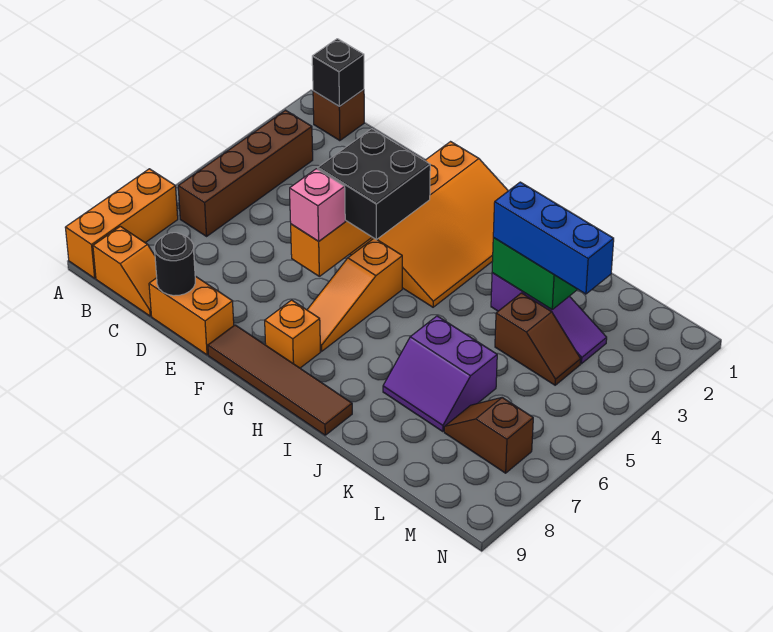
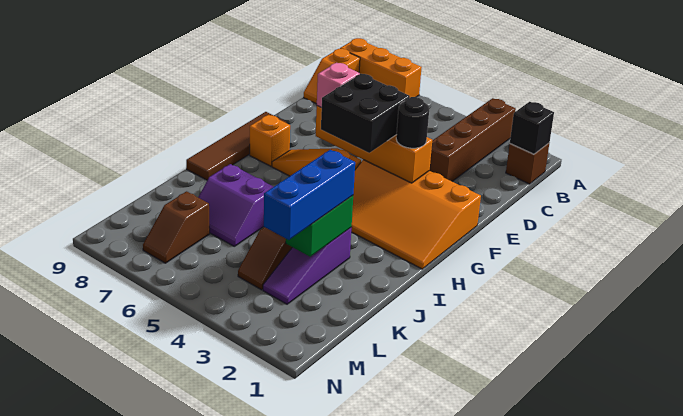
brown 1x4 brick [178,110,313,236] -> brown 1x4 brick turned to [429,98,516,181]
orange 1x2 brick [149,276,234,355] -> none
black 1x1 round brick [155,233,195,296] -> black 1x1 round brick moved to [396,97,429,148]
purple 2x2 slope [383,316,497,432] -> purple 2x2 slope turned to [198,164,274,246]
brown 1x2 slope [444,398,533,473] -> brown 1x2 slope turned to [143,191,210,263]

